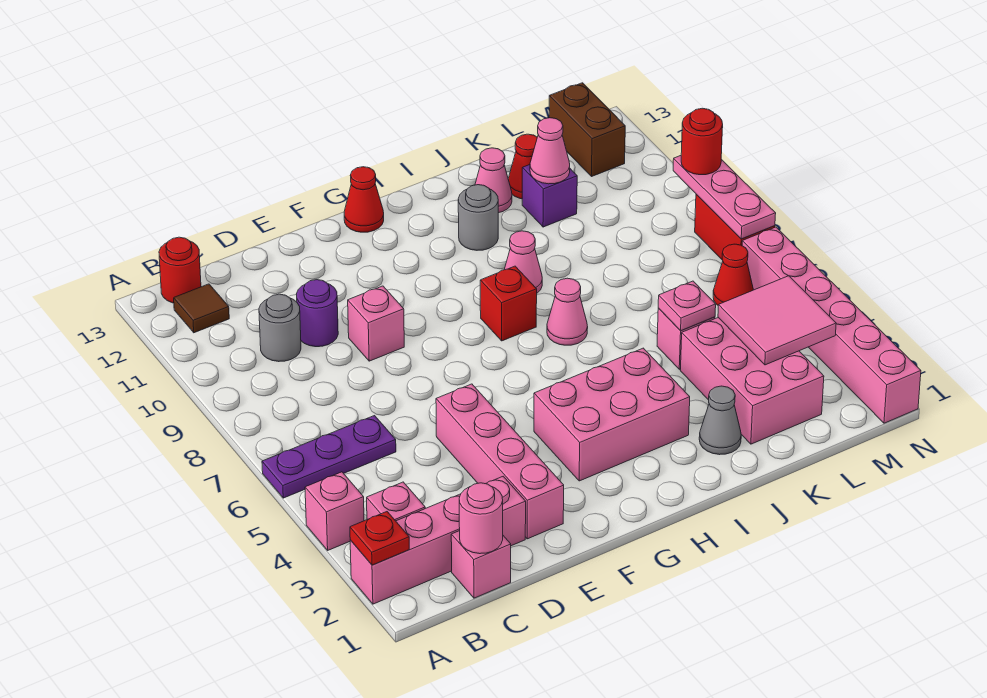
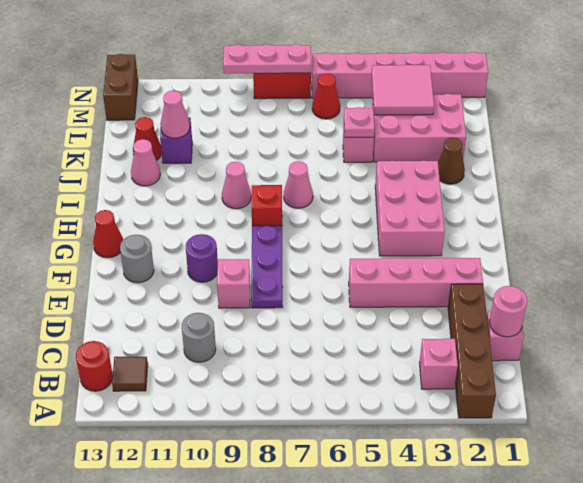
pink 1x4 brick [350,476,526,604] -> brown 1x4 brick [448,284,496,418]
red 1x1 plate [350,512,409,565] -> none
pink 1x1 brick [305,472,364,550] -> none
purple 1x3 plate [262,416,396,498] -> purple 1x3 plate moved to [251,226,283,308]
purple 1x1 round brick [297,280,338,347] -> purple 1x1 round brick moved to [186,234,218,282]
grey 1x1 round brick [458,185,498,250] -> grey 1x1 round brick moved to [120,235,154,283]
grey 1x1 cone [699,386,741,455] -> brown 1x1 cone [438,138,465,184]
brown 1x2 brick [549,83,625,177] -> brown 1x2 brick turned to [103,54,138,120]
red 1x1 round brick [681,108,723,175] -> none

